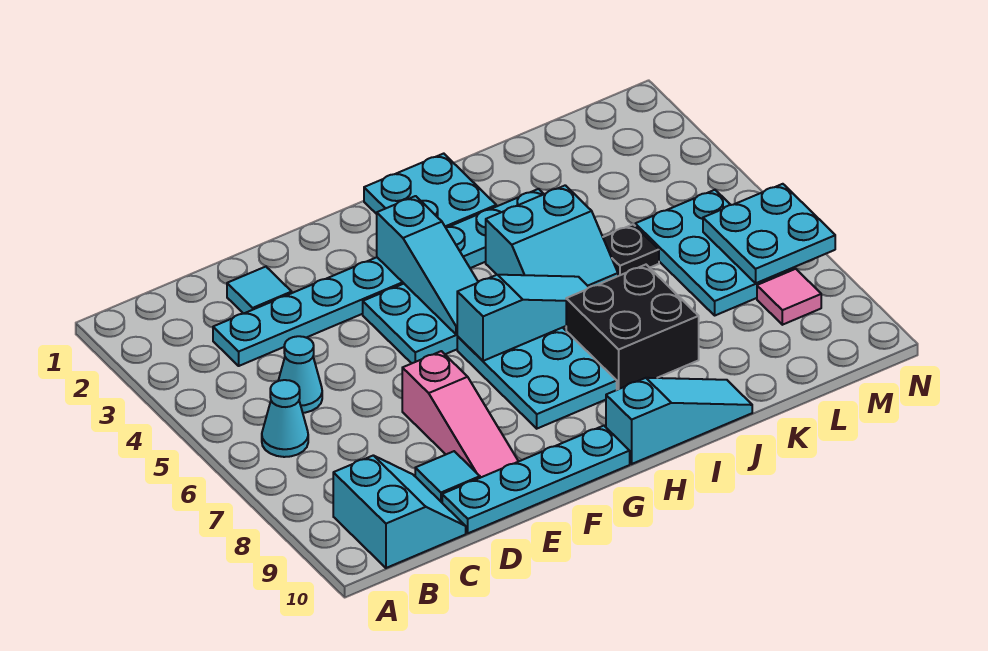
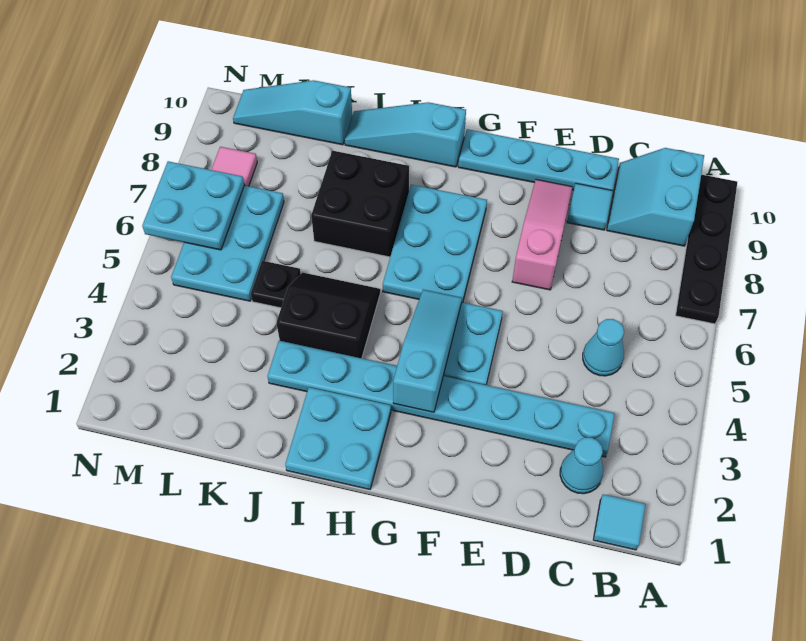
none -> black 1x4 plate [676,175,737,324]
cyan 1x1 cone [262,380,308,457] -> cyan 1x1 cone moved to [560,438,603,494]
cyan 1x1 tile [227,267,292,314] -> cyan 1x1 tile moved to [593,494,645,550]
cyan 1x3 slope [457,275,589,361] -> cyan 1x3 slope moved to [233,80,352,145]
cyan 2x2 slope [486,185,618,287] -> black 2x2 slope [276,273,380,358]

